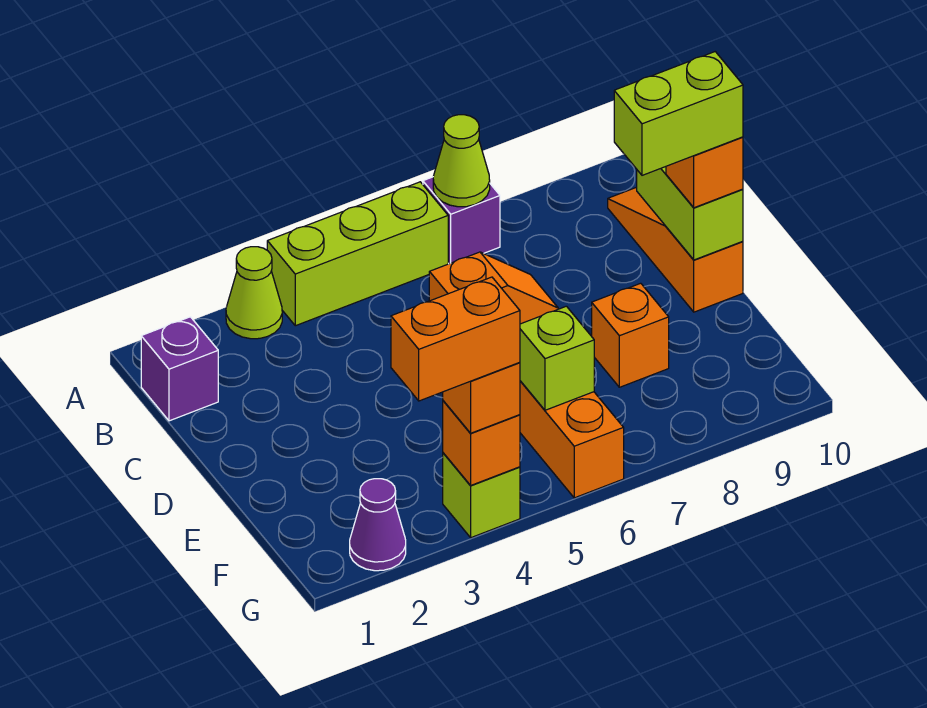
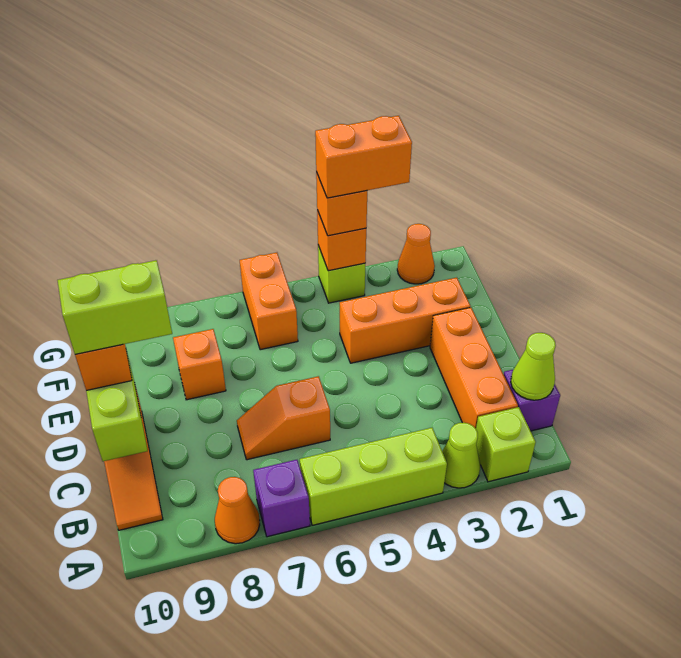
lime 1x1 cone [433,115,490,207] -> lime 1x1 cone moved to [511,333,556,400]
none -> orange 1x1 cone [215,477,260,544]
none -> orange 1x3 brick [430,307,518,428]
none -> orange 1x3 brick [340,278,470,363]
lime 1x1 brick [520,306,594,410] -> lime 1x1 brick moved to [476,407,536,482]
purple 1x1 cone [350,479,406,571] -> orange 1x1 cone [397,224,435,284]

